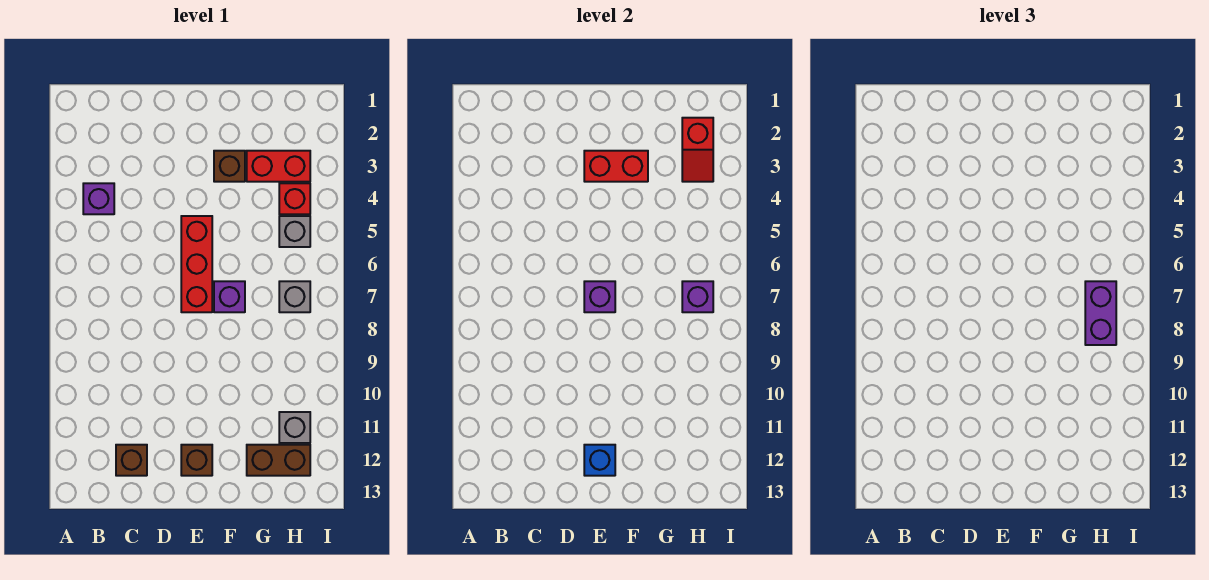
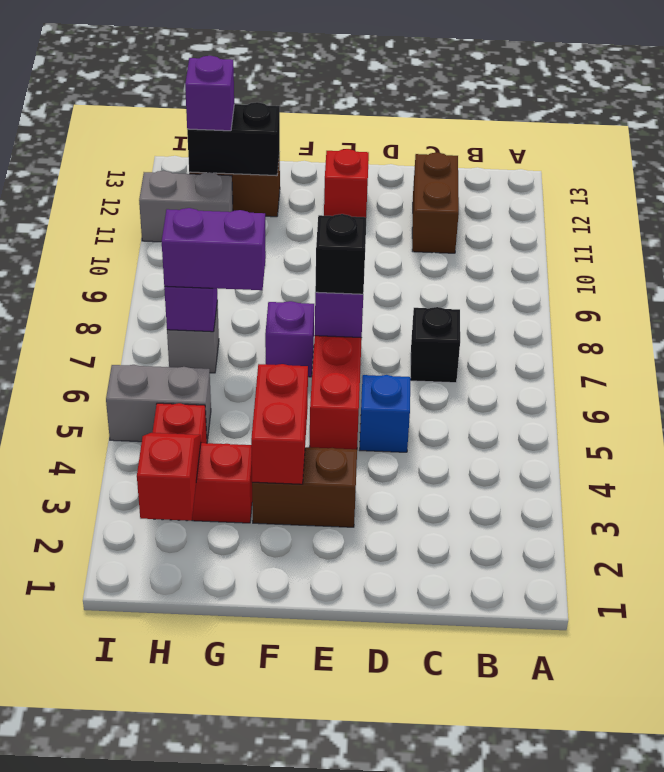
purple 1x1 brick [83,183,114,214] -> purple 1x1 brick moved to [185,56,234,131]
none -> black 1x1 brick [410,307,460,383]
brown 1x1 brick [116,445,147,476] -> brown 1x2 brick [412,152,459,253]
red 1x2 brick [584,151,648,182] -> red 1x2 brick turned to [251,364,308,484]
none -> black 1x1 brick [315,214,367,294]
brown 1x1 brick [181,445,212,476] -> red 1x1 brick [324,149,369,217]
blue 1x1 brick [584,445,615,476] -> blue 1x1 brick moved to [360,375,410,452]
brown 1x1 brick [214,151,245,182] -> brown 1x2 brick [252,447,357,527]
none -> black 1x2 brick [187,102,280,176]
grey 1x1 brick [279,216,310,247] -> grey 1x2 brick [106,365,211,442]
purple 1x2 brick [1085,281,1116,345] -> purple 1x2 brick turned to [162,208,266,290]
grey 1x1 brick [279,412,310,443] -> grey 1x2 brick [139,171,233,242]

